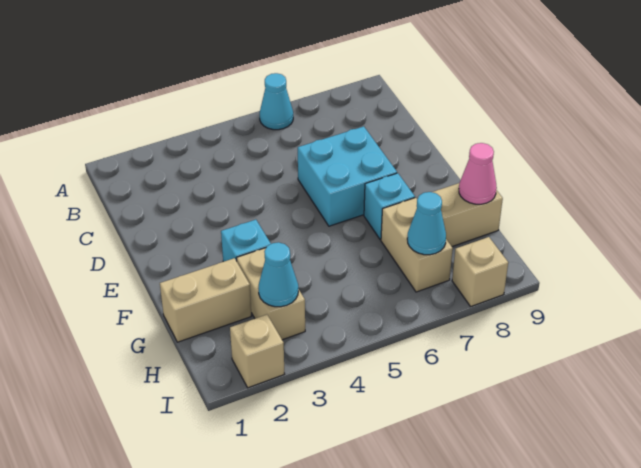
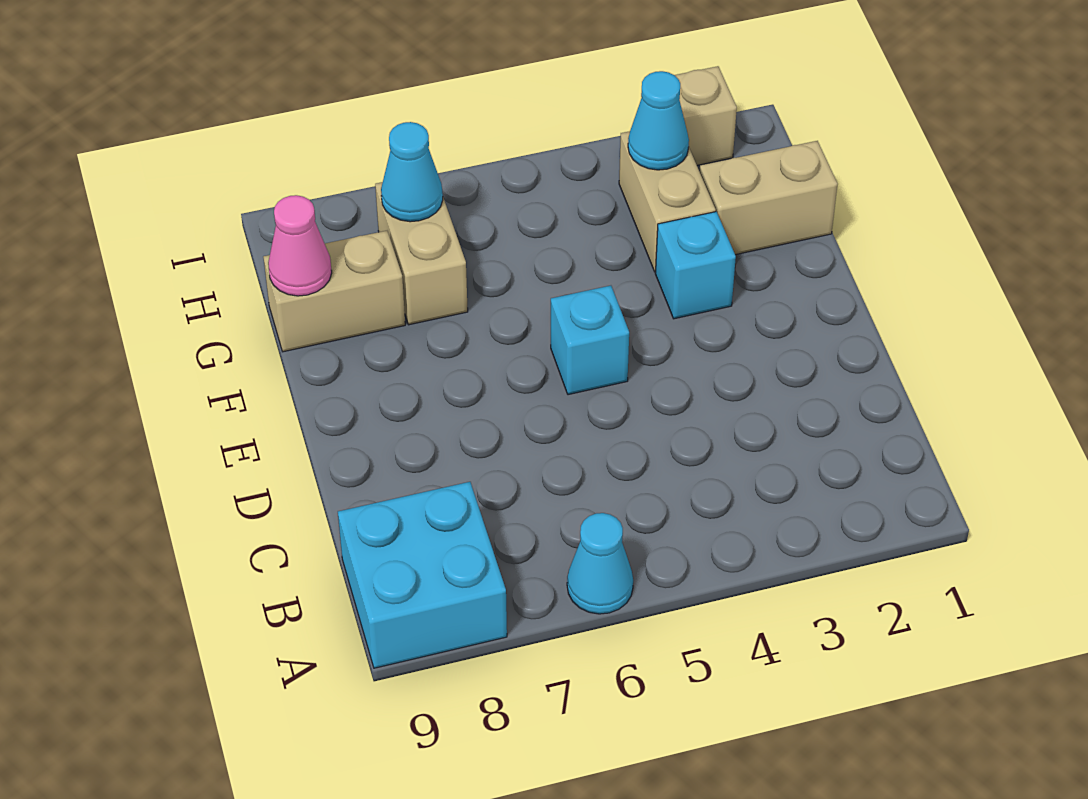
cyan 2x2 brick [298,126,397,226] -> cyan 2x2 brick moved to [338,482,507,668]
cyan 1x1 brick [364,173,415,240] -> cyan 1x1 brick moved to [551,286,629,395]
tan 1x1 brick [452,237,508,306] -> none

